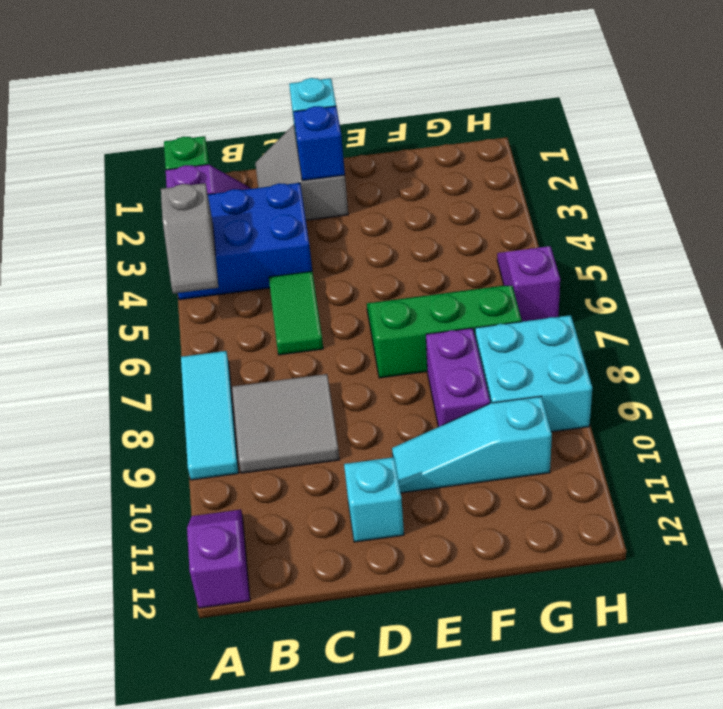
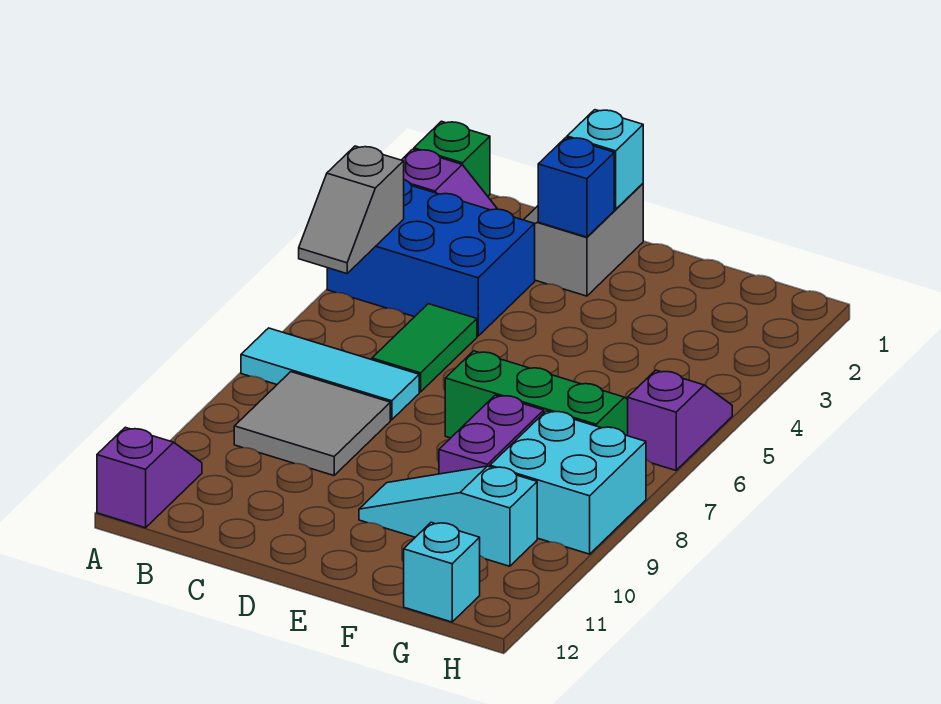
cyan 1x3 tile [181,351,239,480] -> cyan 1x3 tile turned to [241,328,419,420]
cyan 1x1 brick [344,457,404,542] -> cyan 1x1 brick moved to [404,522,480,622]

